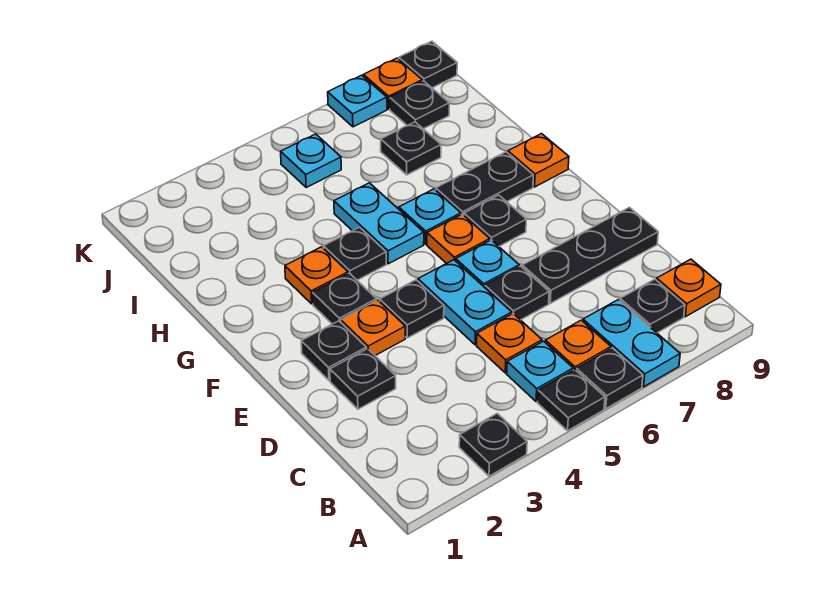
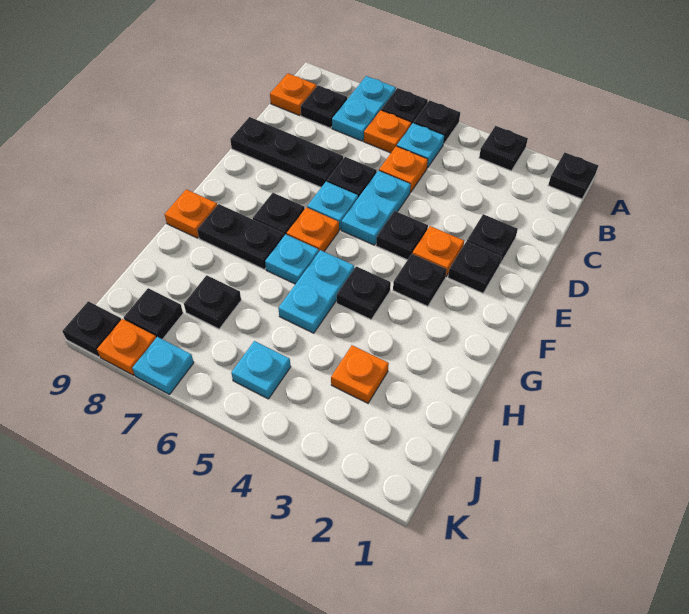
none -> black 1x1 plate [548,153,598,199]
orange 1x1 plate [285,247,348,304] -> orange 1x1 plate moved to [331,345,389,403]

